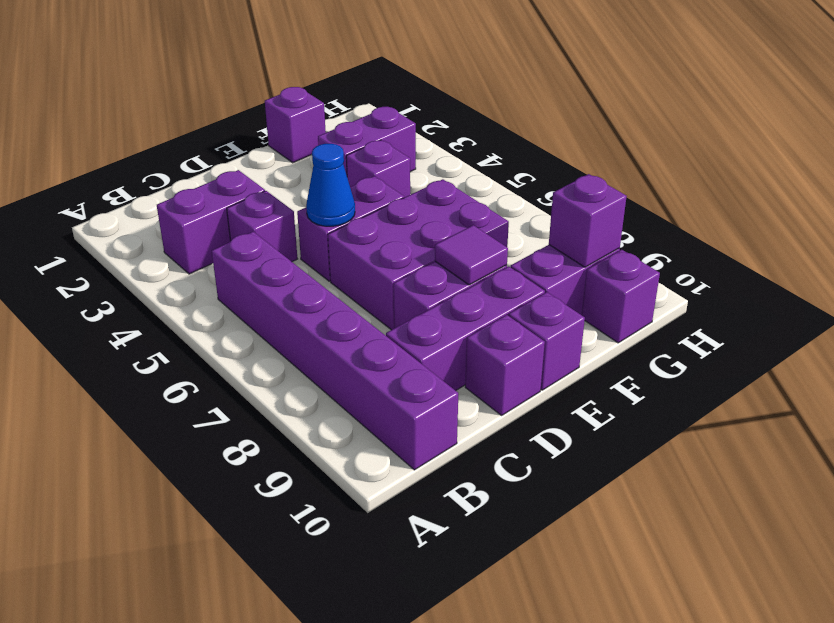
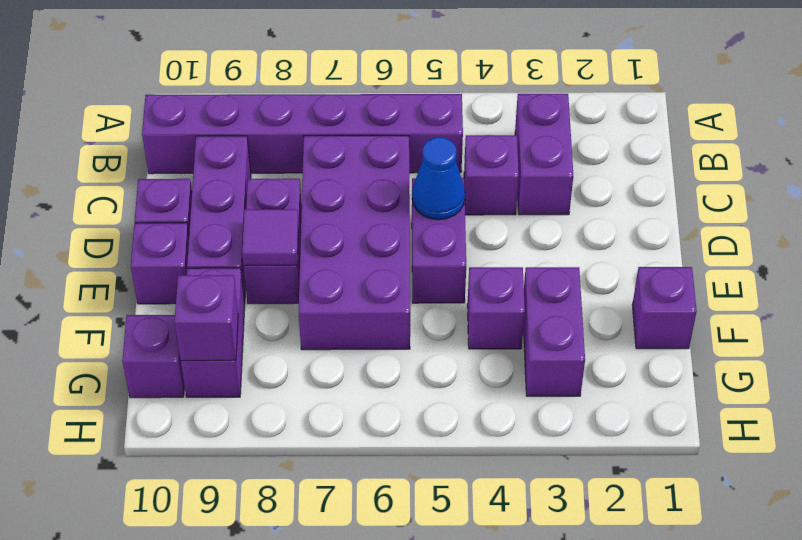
purple 2x3 brick [328,179,509,330] -> purple 2x4 brick [299,136,410,350]

